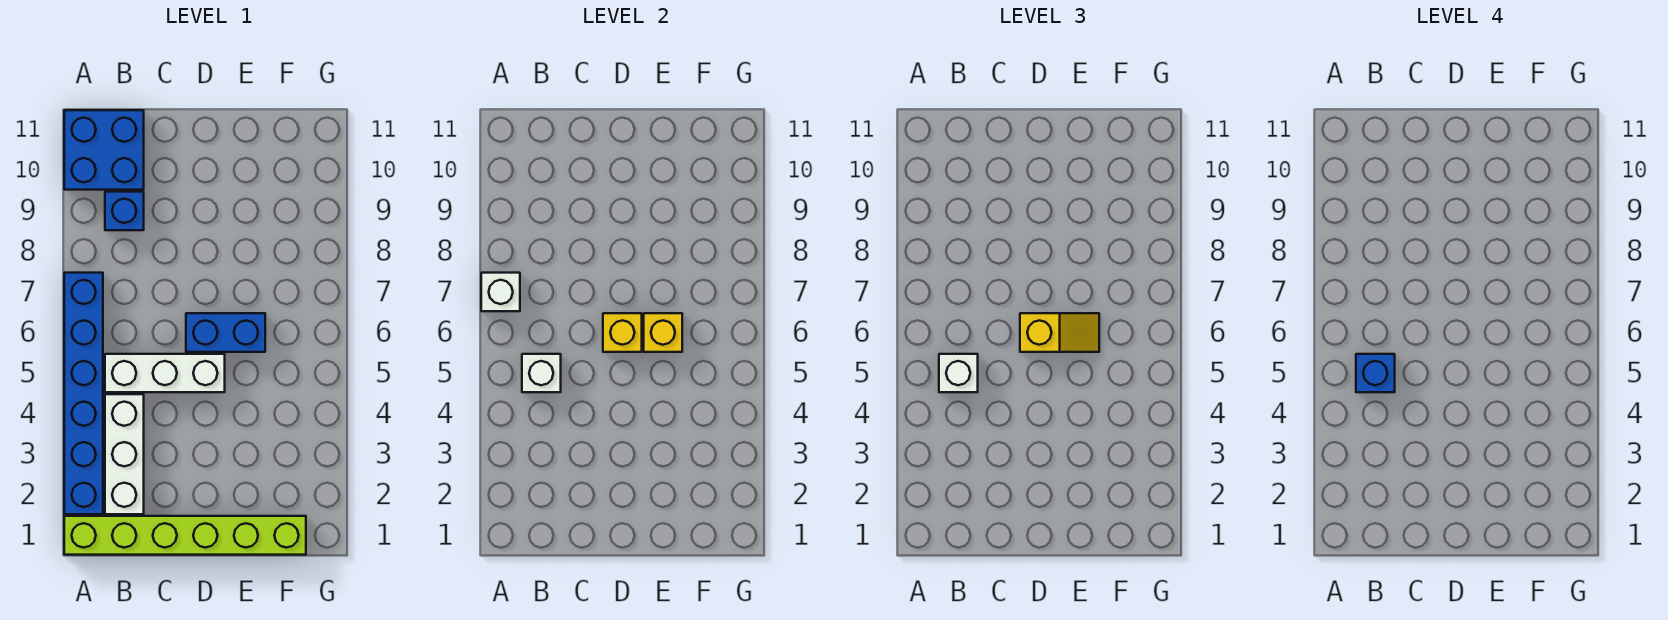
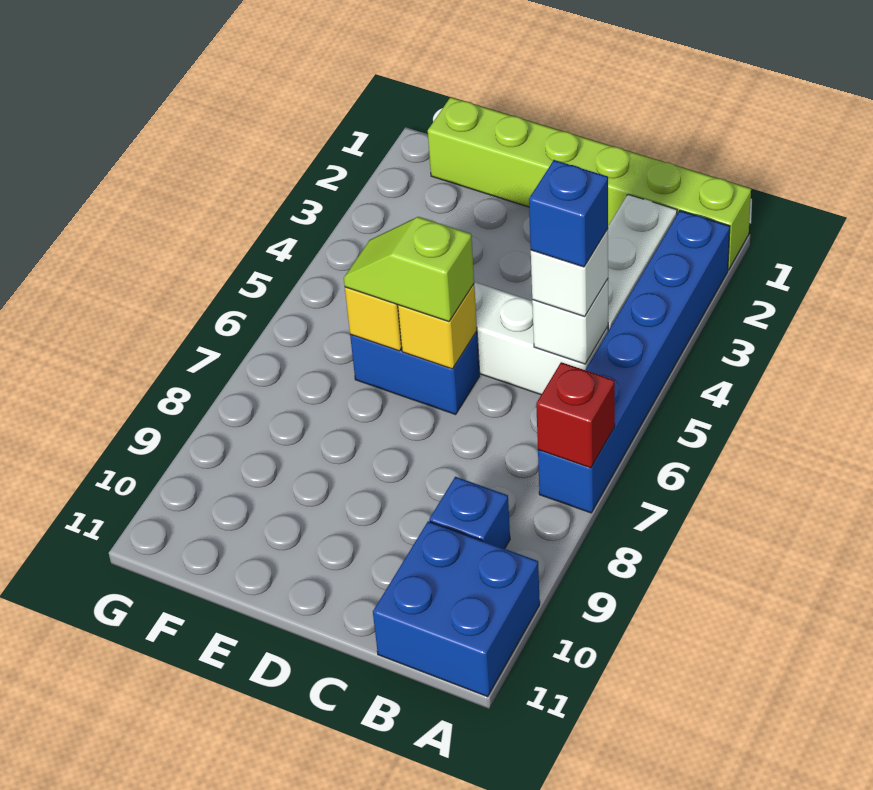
white 1x1 brick [481,273,520,311] -> red 1x1 brick [536,362,615,468]
yellow 1x2 slope [1020,313,1099,352] -> lime 1x2 slope [344,217,474,322]

